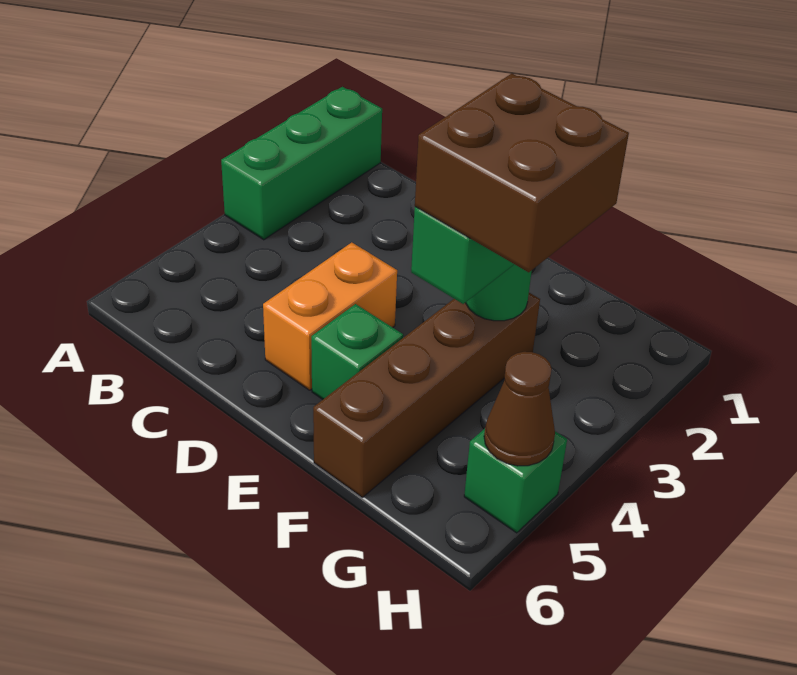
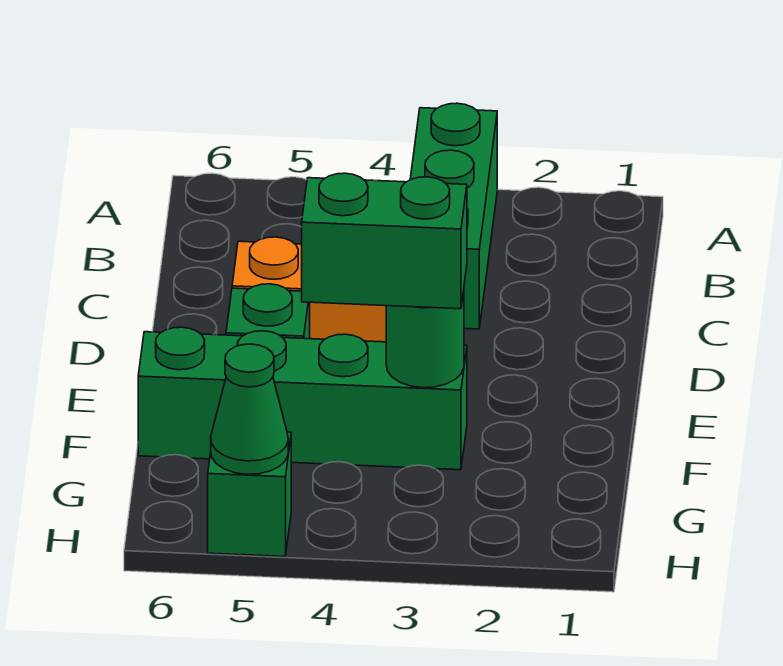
green 1x3 brick [221,87,382,240] -> green 1x3 brick turned to [410,103,497,329]
brown 1x4 brick [313,293,540,497] -> green 1x4 brick [138,327,467,470]
brown 2x2 brick [415,74,629,272] -> none
brown 1x1 cone [484,352,555,466] -> green 1x1 cone [211,344,288,474]

